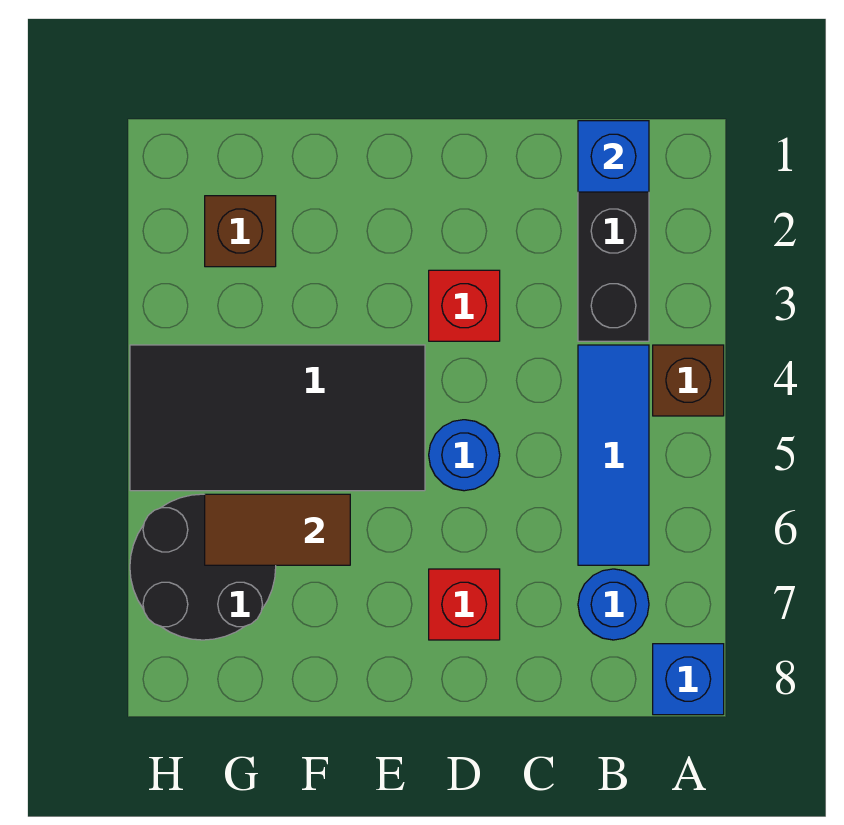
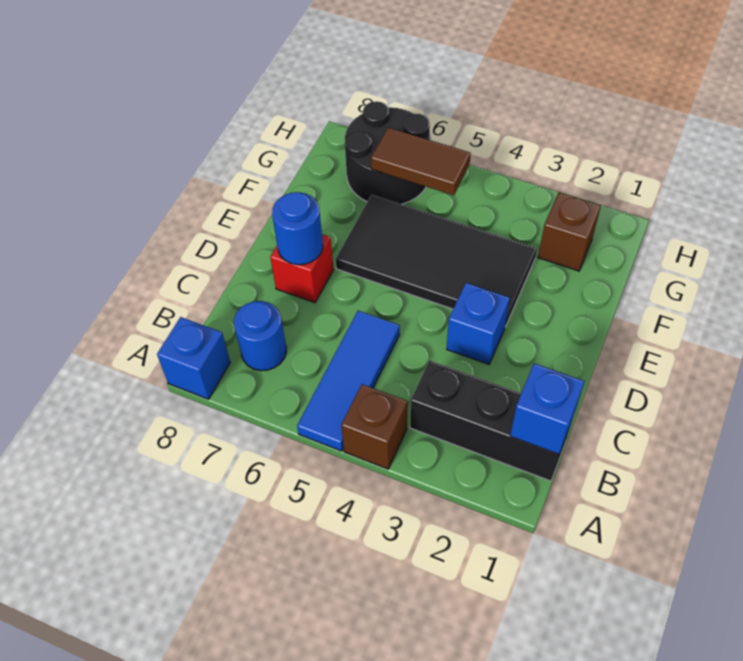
blue 1x3 tile [578,345,649,565] -> blue 1x3 tile turned to [297,311,400,451]
red 1x1 brick [429,270,500,341] -> blue 1x1 brick [447,283,510,364]
blue 1x1 round brick [429,420,500,491] -> blue 1x1 round brick moved to [272,192,323,265]
black 2x4 tile [130,345,425,491] -> black 2x4 tile turned to [336,195,537,327]
brown 1x2 tile [205,494,350,565] -> brown 1x2 tile turned to [371,128,471,195]

